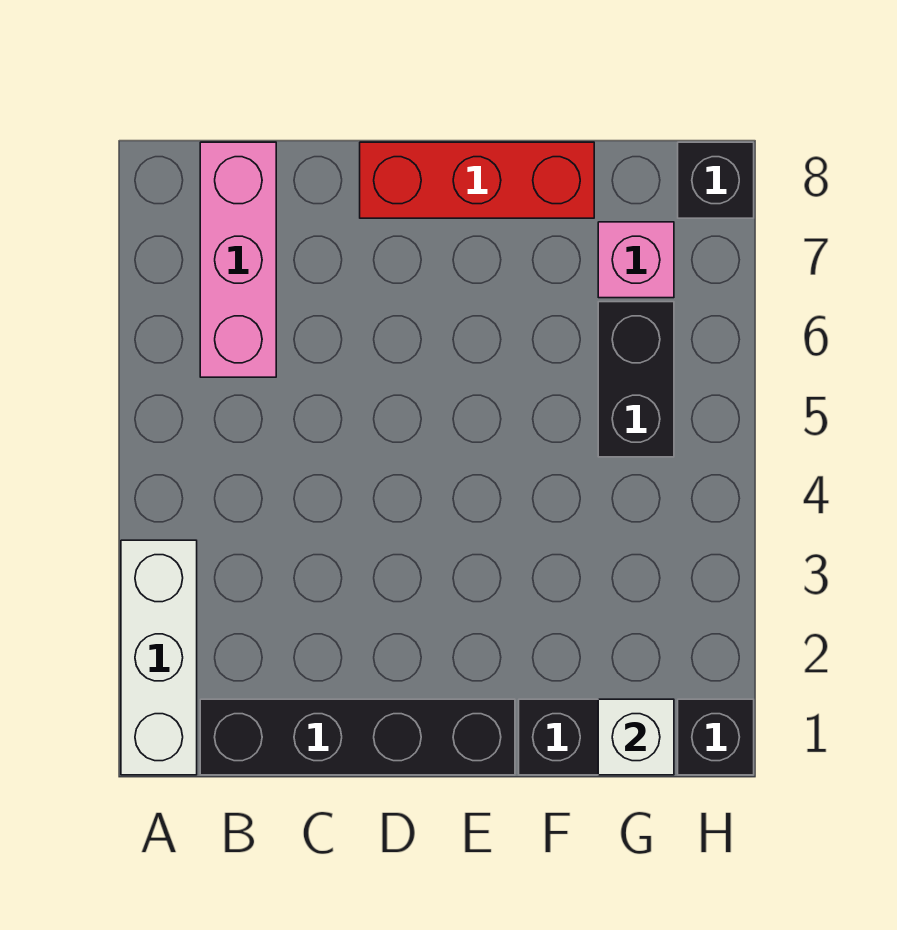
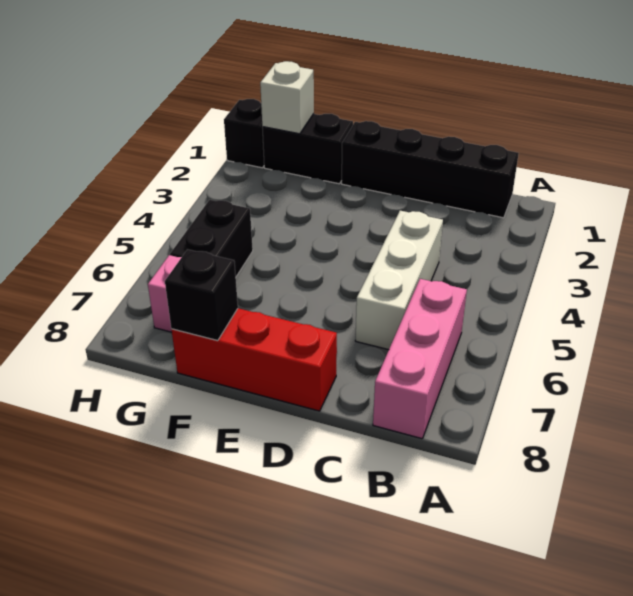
white 1x3 brick [121,540,197,775] -> white 1x3 brick moved to [355,211,443,350]
black 1x1 brick [678,142,754,218] -> black 1x1 brick moved to [165,249,238,341]

